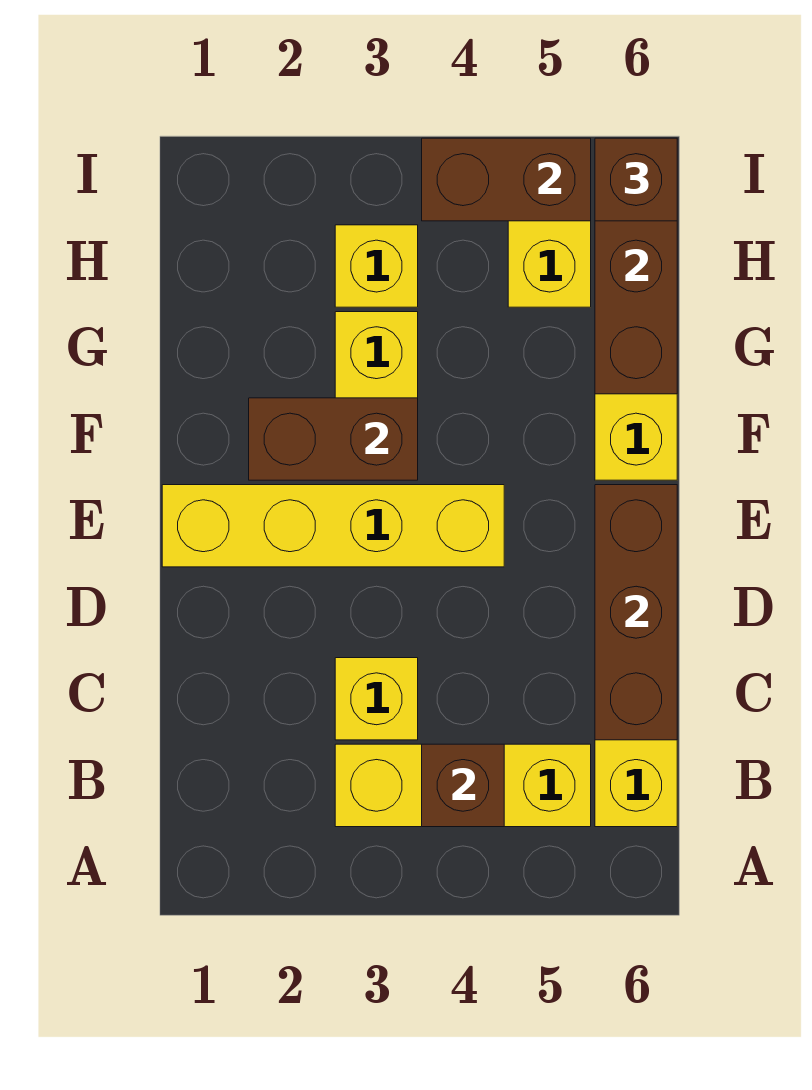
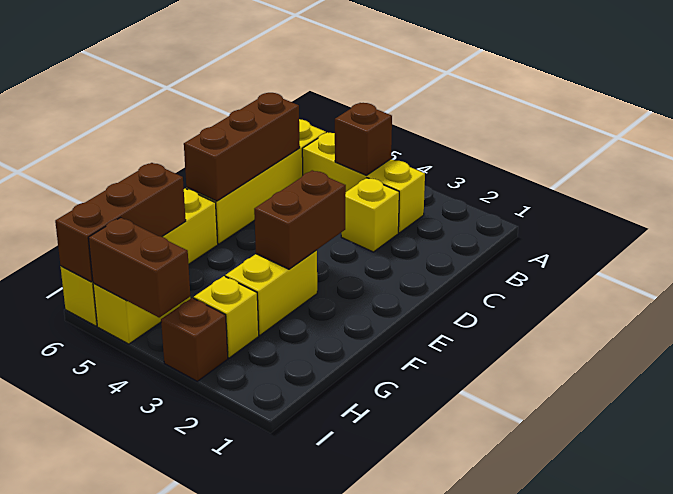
yellow 1x4 brick [162,485,504,567] -> none
brown 1x2 brick [249,398,418,480] -> brown 1x2 brick turned to [254,170,346,269]
brown 1x1 brick [595,138,677,221] -> brown 1x1 brick moved to [161,298,228,381]

